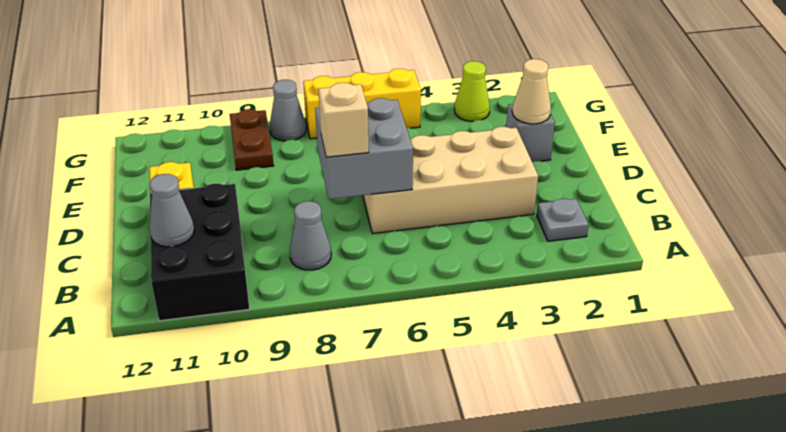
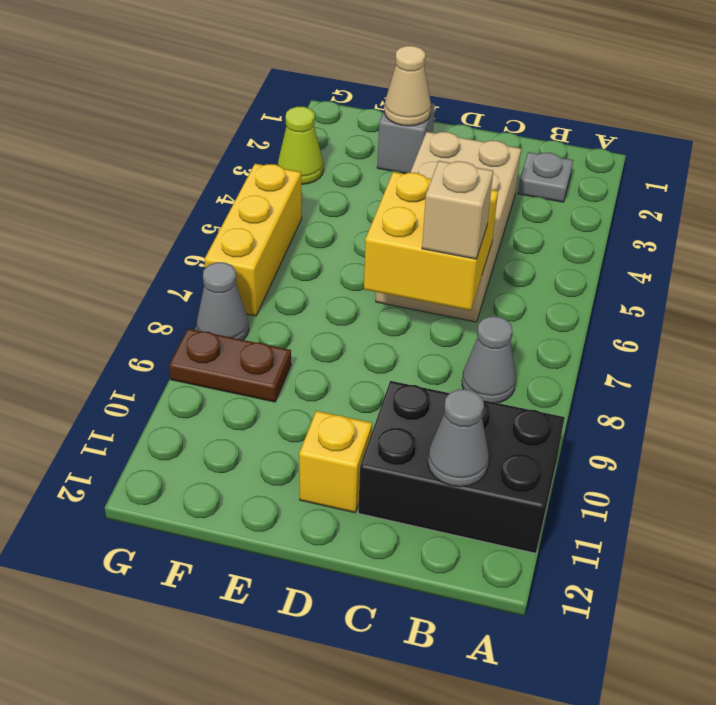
grey 2x2 brick [315,98,413,199] -> yellow 2x2 brick [364,172,498,311]

